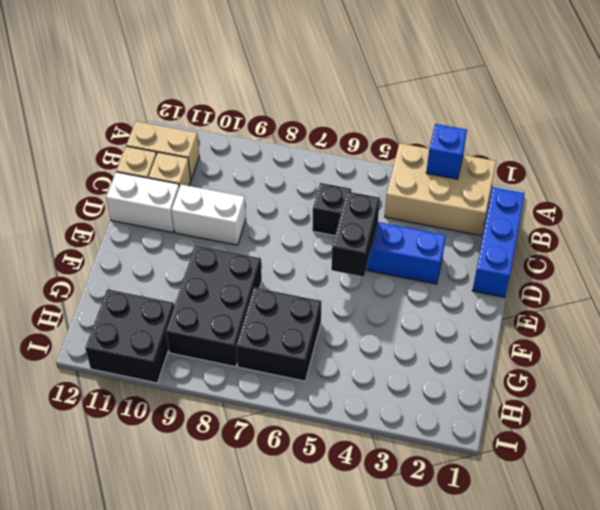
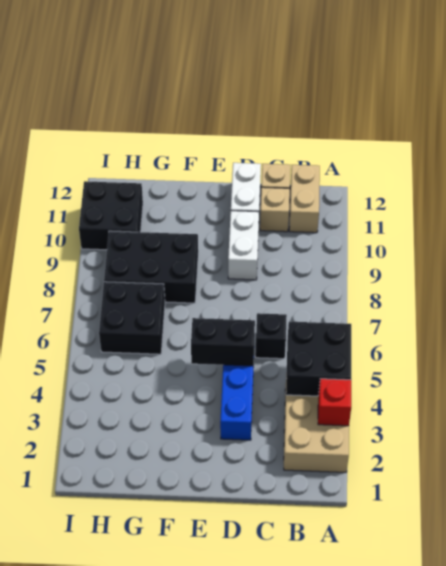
blue 1x1 brick [426,124,467,179] -> red 1x1 brick [318,379,351,426]
none -> black 2x2 brick [286,322,351,396]
blue 1x3 brick [472,187,525,297] -> none

